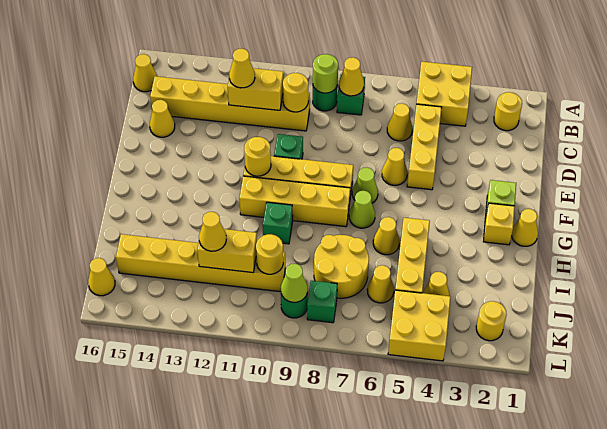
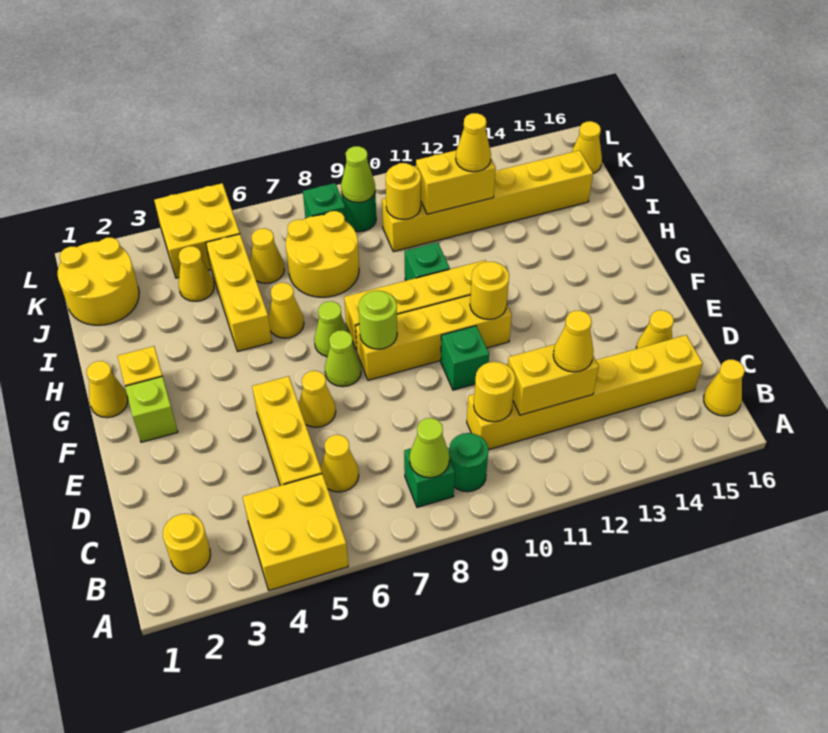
yellow 1x1 cone [339,57,364,96] -> lime 1x1 cone [410,418,449,478]
lime 1x1 round brick [313,54,338,93] -> lime 1x1 round brick moved to [358,291,397,349]
yellow 1x1 round brick [476,301,507,341] -> yellow 2x2 round brick [58,238,139,325]

